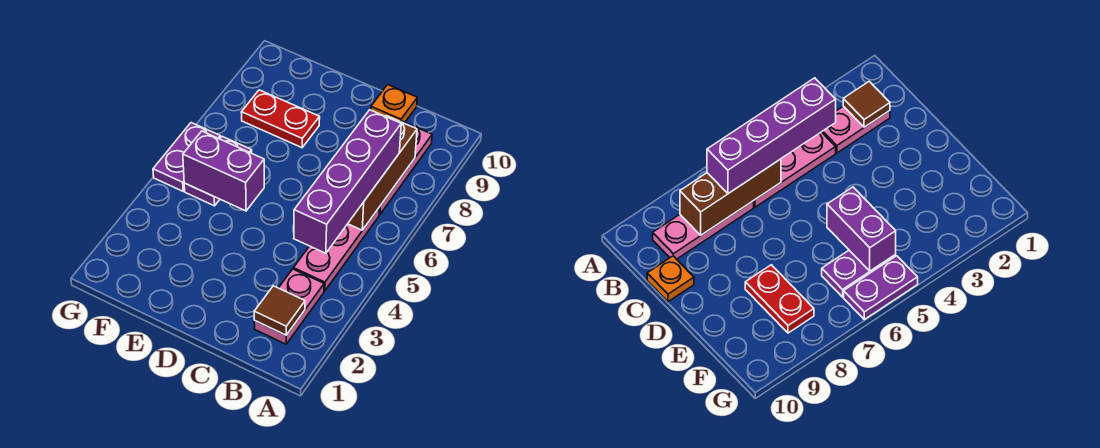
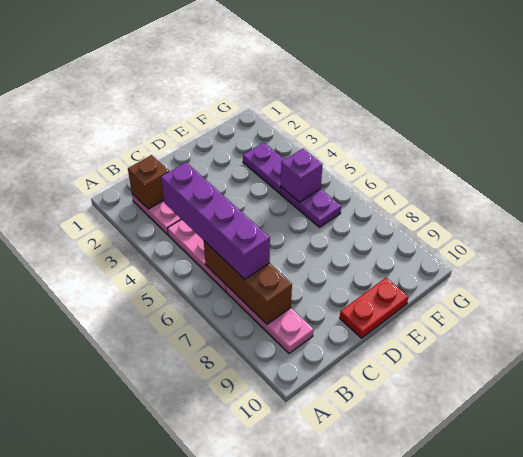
brown 1x1 tile [254,286,305,335] -> brown 1x1 brick [128,155,169,209]
orange 1x1 plate [371,85,417,122] -> none
purple 1x2 brick [183,131,264,211] -> purple 1x1 brick [281,149,323,202]
red 1x2 plate [241,90,320,148] -> red 1x2 plate moved to [340,278,408,338]
purple 1x2 plate [153,123,220,191] -> purple 1x2 plate moved to [243,142,284,193]

